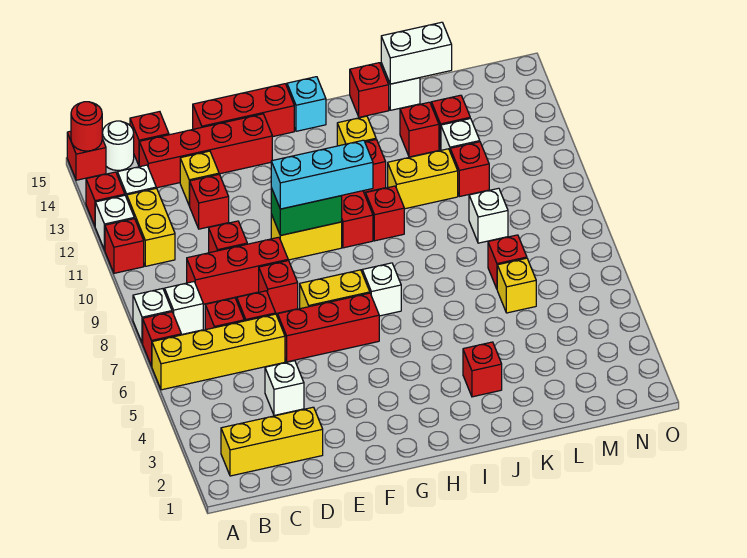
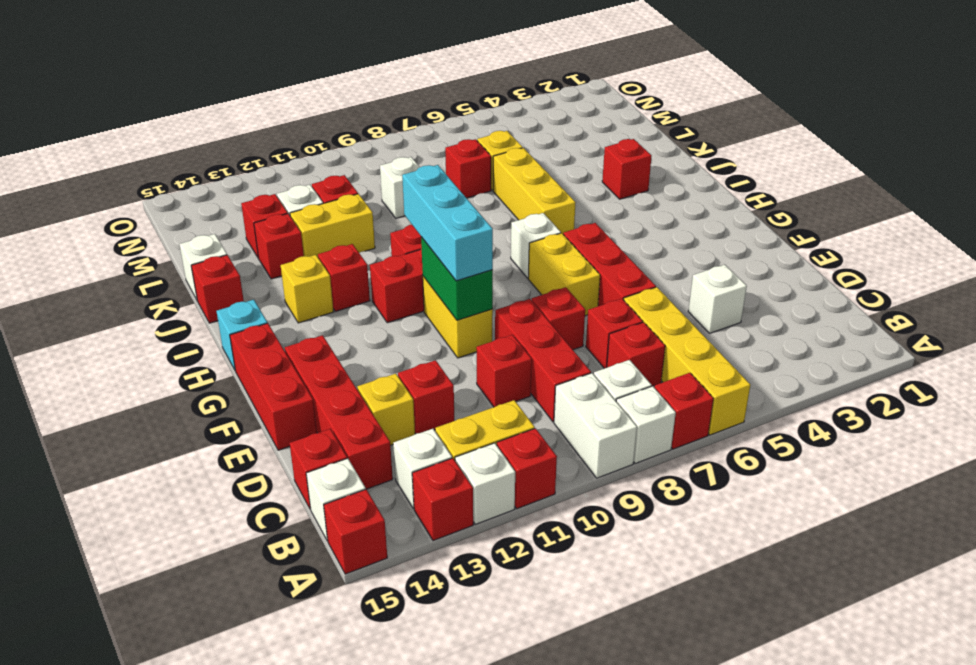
red 1x1 round brick [71,102,102,151] -> none
yellow 1x3 brick [221,407,323,476] -> yellow 1x3 brick moved to [493,148,576,234]
white 1x1 round brick [102,121,134,171] -> white 1x1 brick [306,458,366,541]
yellow 1x2 brick [388,149,458,209] -> yellow 1x2 brick turned to [290,194,375,257]
white 1x2 brick [381,22,452,84] -> white 1x2 brick moved to [554,373,637,478]

